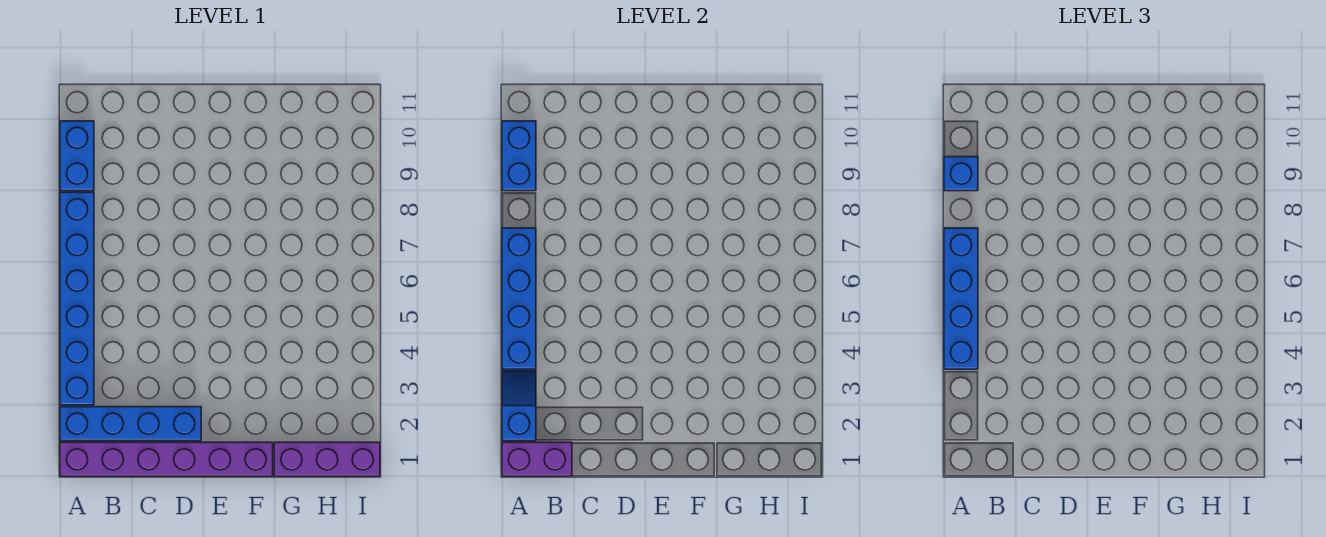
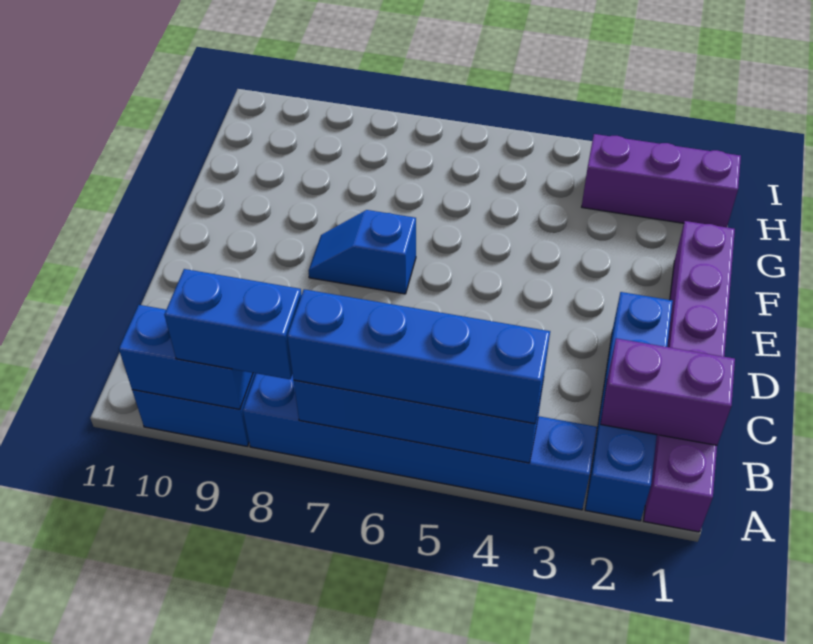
purple 1x2 brick [502,442,572,476] -> purple 1x2 brick turned to [600,338,735,445]
blue 1x2 slope [502,371,536,441] -> blue 1x2 slope moved to [309,210,416,294]
blue 1x1 brick [944,157,978,191] -> blue 1x2 brick [164,269,301,379]
purple 1x3 brick [274,442,380,476] -> purple 1x3 brick turned to [582,134,741,227]

